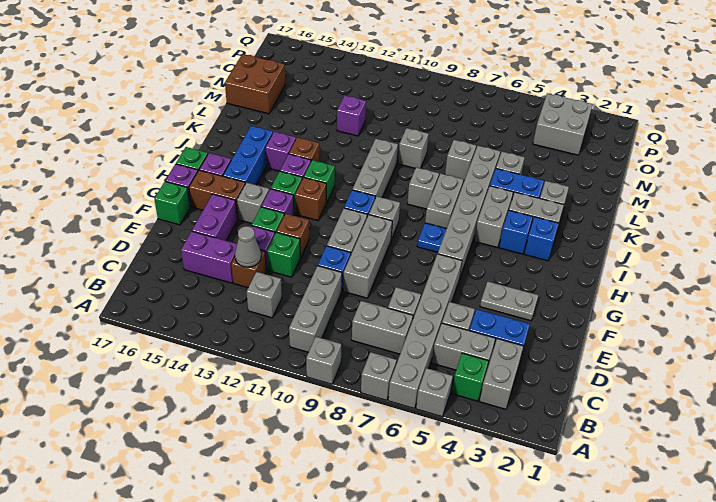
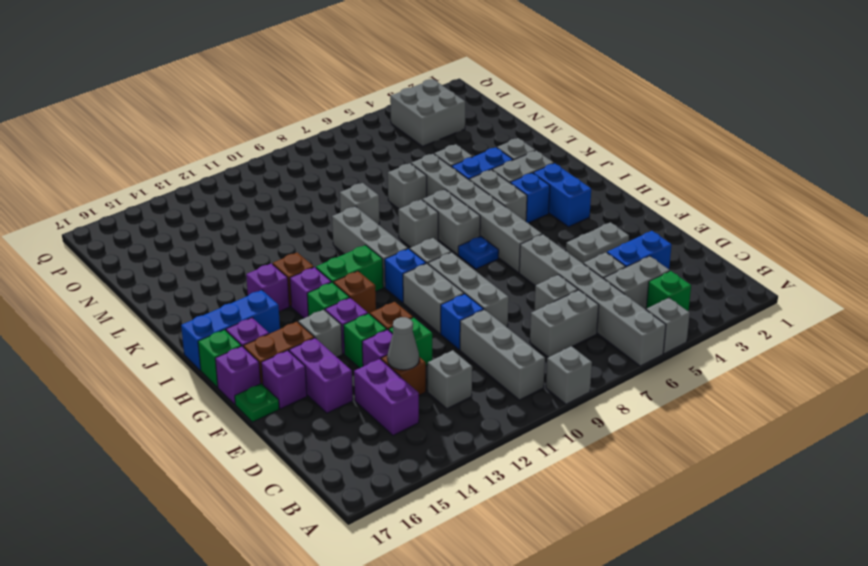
grey 1x1 brick [361,352,397,400] -> none
grey 1x2 brick [480,339,523,409] -> none
purple 1x2 brick [181,231,237,283] -> purple 1x2 brick turned to [354,359,419,435]
green 1x1 brick [154,182,190,225] -> green 1x1 plate [235,383,279,422]
blue 1x3 brick [223,126,273,185] -> blue 1x3 brick turned to [181,290,280,370]
blue 1x1 brick [525,217,559,261] -> blue 1x2 brick [533,163,591,227]
green 1x1 brick [304,160,335,203] -> green 1x2 brick [316,245,383,291]
purple 1x1 brick [337,96,366,136] -> purple 1x1 brick moved to [261,350,307,409]
brown 2x2 brick [225,54,285,114] -> none

